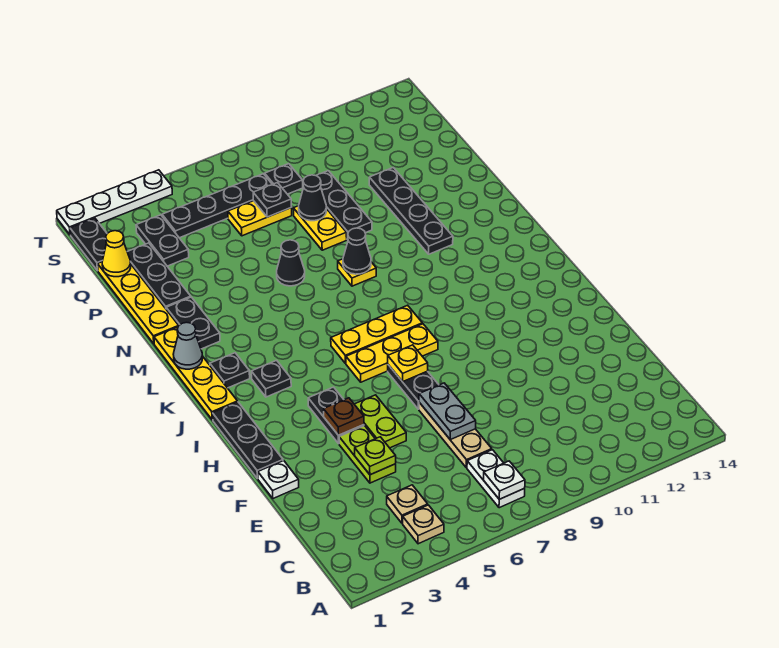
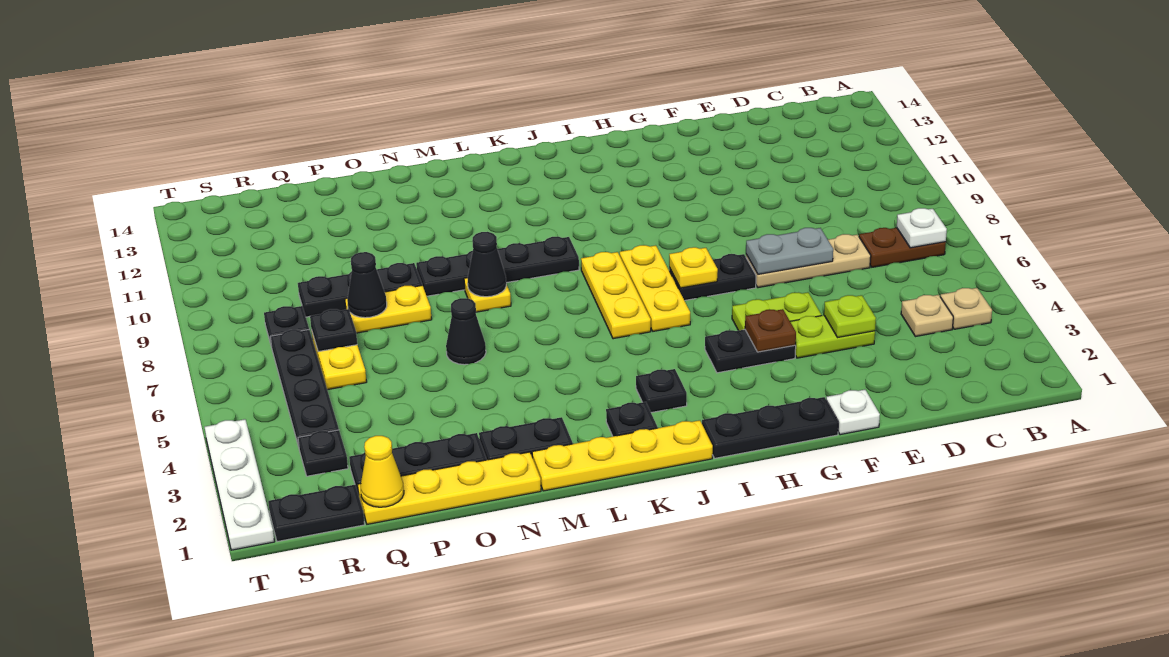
white 1x2 plate [467,450,525,508] -> brown 1x2 plate [859,228,946,267]
grey 1x1 cone [173,322,202,369] -> none
black 1x4 plate [369,168,453,254] -> black 1x4 plate moved to [416,237,579,296]
black 1x2 plate [136,215,189,266] -> black 1x1 plate [298,430,348,476]

